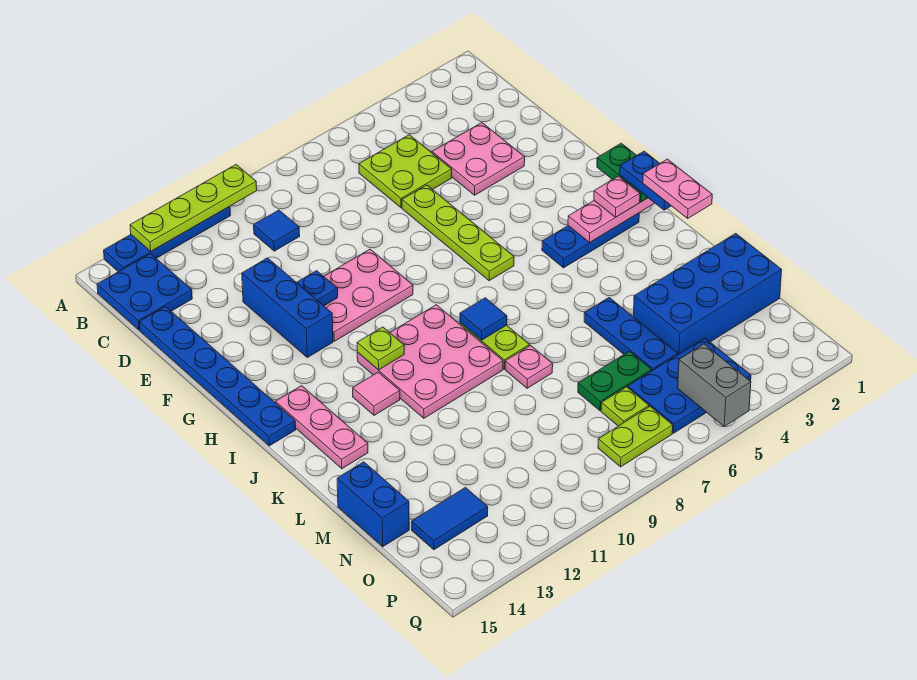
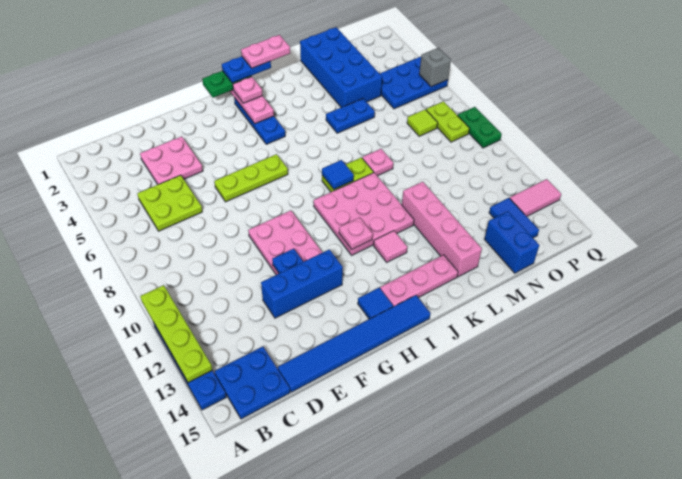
blue 1x1 tile [254,210,300,251] -> blue 1x1 tile moved to [358,288,393,319]
blue 1x6 plate [139,307,296,446] -> blue 1x6 tile [278,295,430,392]
lime 1x4 plate [402,185,514,281] -> lime 1x3 plate [214,154,288,202]
lime 1x1 plate [357,327,404,370] -> pink 1x1 plate [339,218,373,249]
blue 1x3 plate [584,298,678,371] -> blue 1x2 plate [326,99,375,133]
none -> pink 1x4 brick [402,182,482,277]
blue 1x2 brick [337,462,409,547] -> blue 1x2 brick turned to [484,211,539,273]
green 1x2 plate [578,351,652,411] -> green 1x2 plate moved to [457,107,502,148]
blue 2x3 plate [628,338,751,433] -> blue 2x3 plate turned to [380,57,448,109]
lime 1x1 plate [601,387,649,426] -> lime 1x1 tile [407,109,438,136]
grey 1x2 brick [678,344,751,427] -> grey 1x1 brick [419,48,451,87]
none -> pink 1x2 tile [510,179,561,216]

